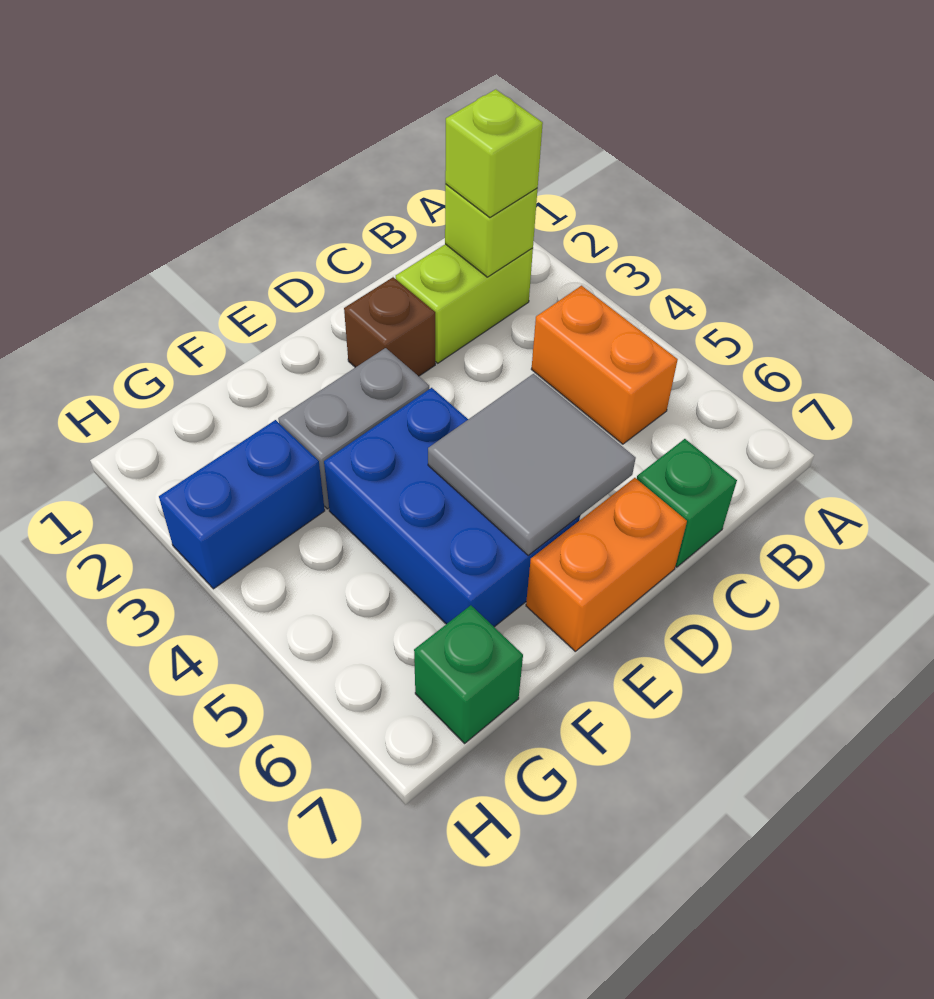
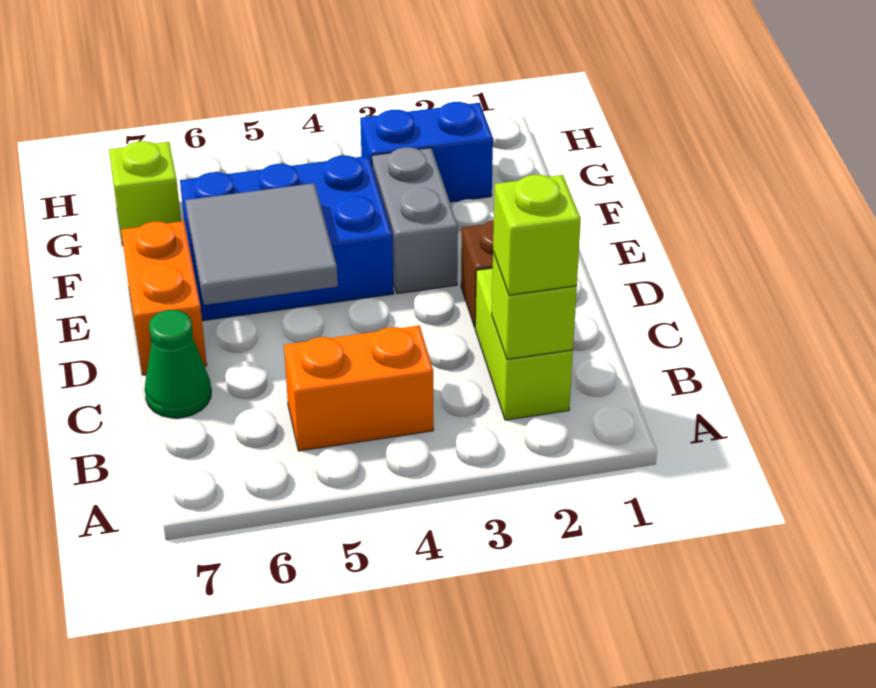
green 1x1 brick [637,439,737,567] -> green 1x1 cone [145,310,211,418]
blue 1x2 brick [159,420,325,589] -> blue 1x2 brick turned to [360,102,493,202]
green 1x1 brick [414,605,523,743] -> lime 1x1 brick [109,141,181,245]

